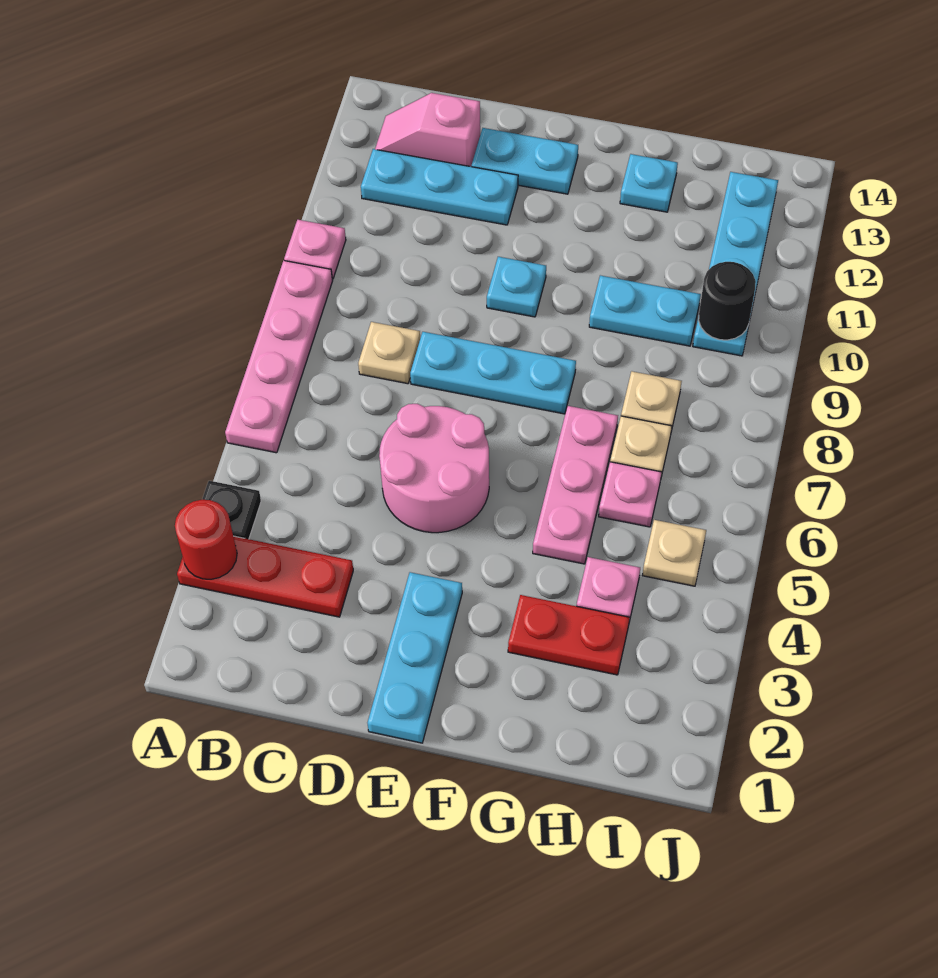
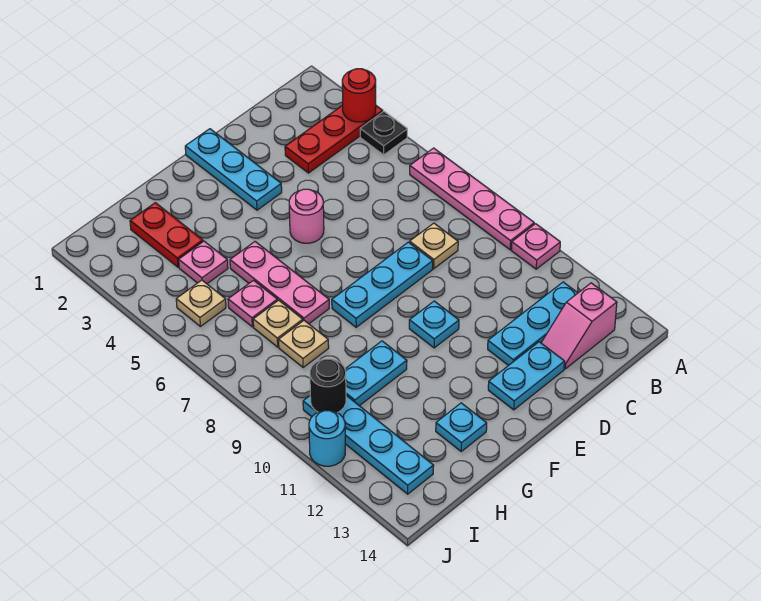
pink 1x2 slope [375,93,480,167] -> pink 1x2 slope turned to [541,283,617,369]
pink 2x2 round brick [379,404,489,533] -> pink 1x1 round brick [289,189,324,243]
red 1x2 plate [508,595,629,675] -> red 1x2 plate turned to [130,203,203,267]
none -> cyan 1x1 round brick [309,410,345,466]

